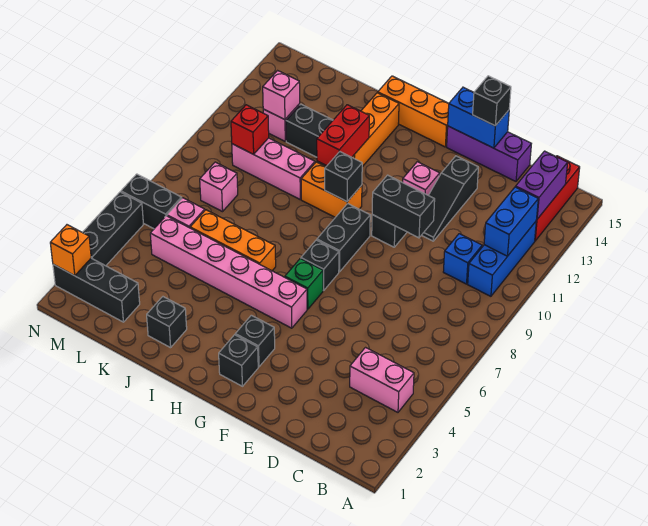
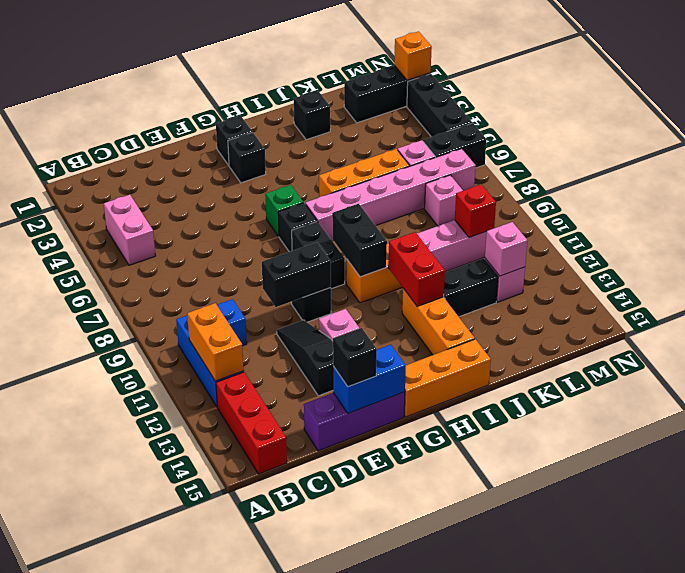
pink 1x2 brick [350,348,414,412] -> pink 1x2 brick turned to [104,195,155,265]
blue 1x2 brick [484,187,538,256] -> orange 1x2 brick [187,303,244,381]
purple 1x2 brick [516,151,568,219] -> none
pink 1x6 brick [150,216,307,328] -> pink 1x6 brick moved to [306,149,476,241]
black 1x1 brick [325,152,362,202] -> black 1x2 brick [332,204,387,277]

